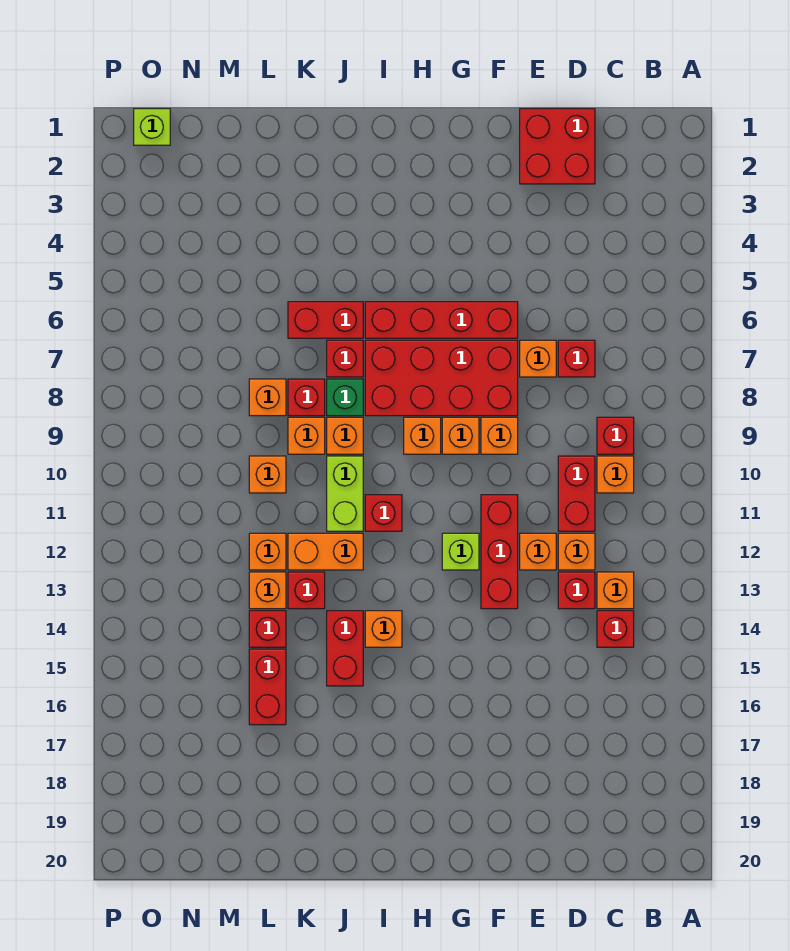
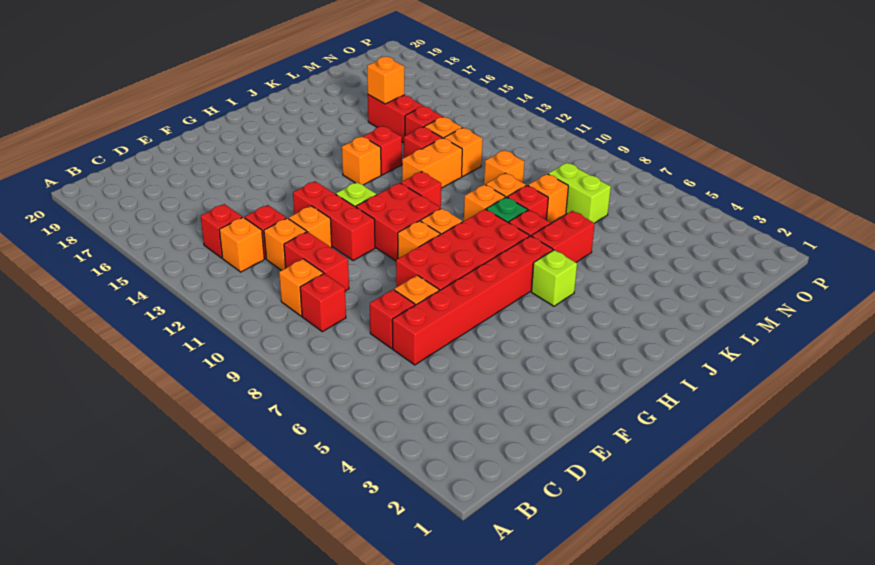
red 2x2 brick [520,109,595,184] -> red 2x2 brick moved to [356,183,441,261]
red 1x4 brick [365,302,518,338] -> red 1x6 brick [392,236,553,365]
orange 1x1 brick [481,417,518,454] -> orange 1x1 brick moved to [367,57,404,104]
lime 1x2 brick [327,456,363,531] -> lime 1x2 brick moved to [548,163,611,223]
red 1x2 brick [327,611,363,686] -> red 1x1 brick [363,126,402,175]
lime 1x1 brick [134,109,170,145] -> lime 1x1 brick moved to [531,250,577,306]

